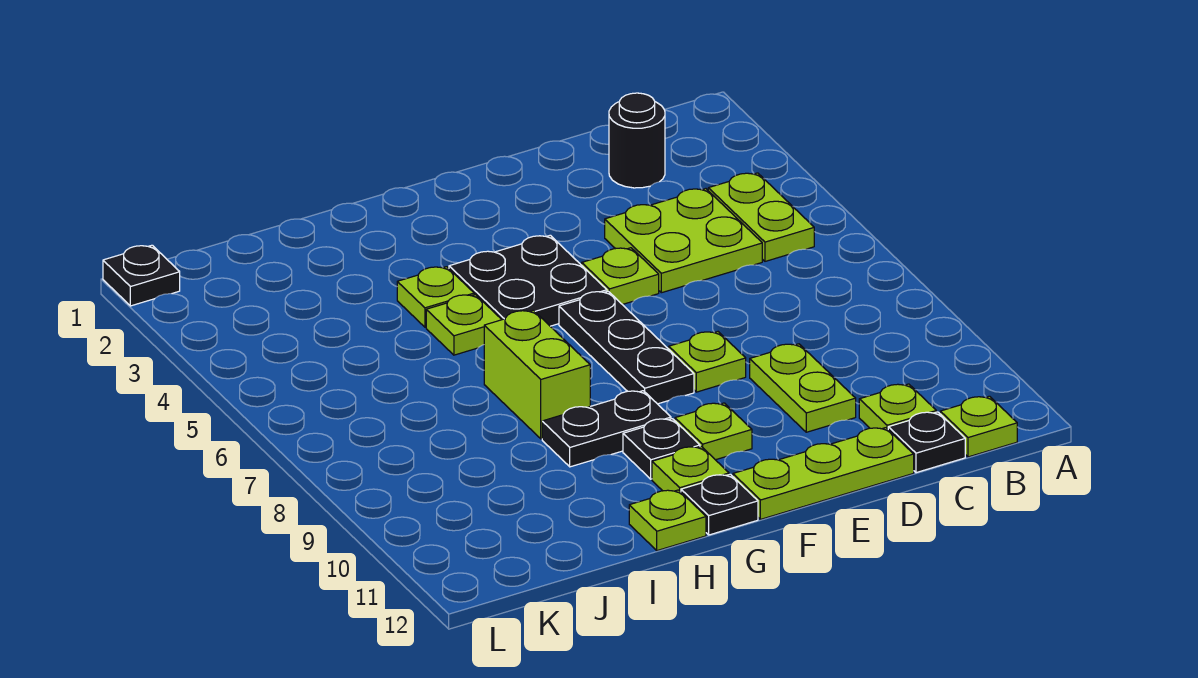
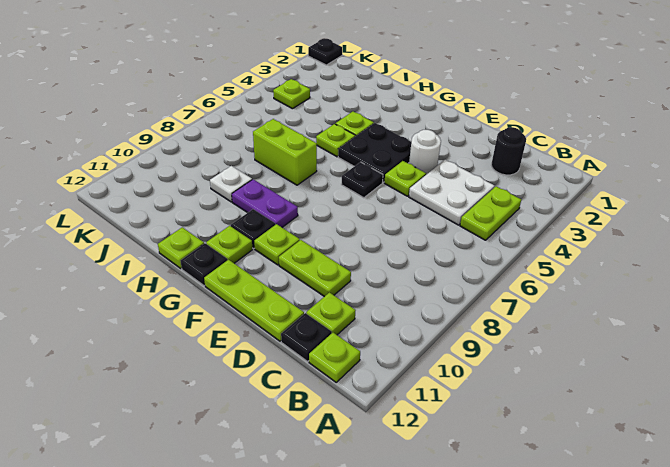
lime 2x2 plate [605,189,762,293] -> white 2x2 plate [409,160,495,225]
lime 1x2 plate [750,344,856,432] -> lime 1x2 plate turned to [279,240,351,297]
none -> white 1x1 round brick [409,130,441,175]
lime 1x1 plate [669,332,746,392] -> lime 1x1 plate moved to [273,79,310,109]
black 1x3 plate [559,291,694,404] -> black 1x1 plate [341,162,383,198]
black 1x2 plate [542,391,671,467] -> purple 1x2 plate [232,179,298,227]
lime 1x2 brick [484,310,590,439] -> lime 1x2 brick turned to [253,119,317,185]
none -> white 1x1 plate [210,166,252,202]

